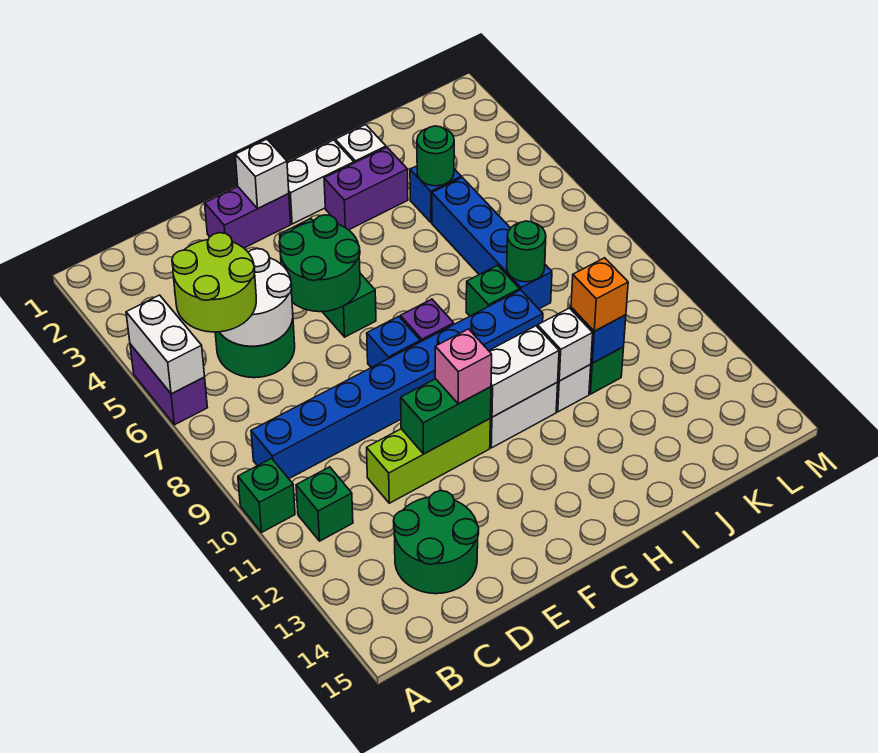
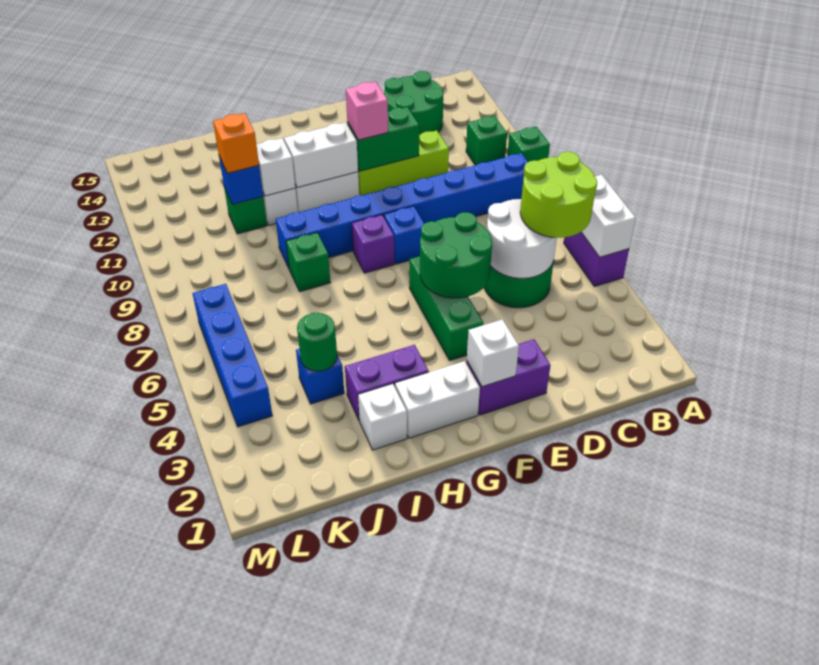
blue 1x4 brick [432,178,552,309] -> blue 1x4 brick moved to [192,284,272,427]
green 1x1 round brick [507,221,546,282] -> none

